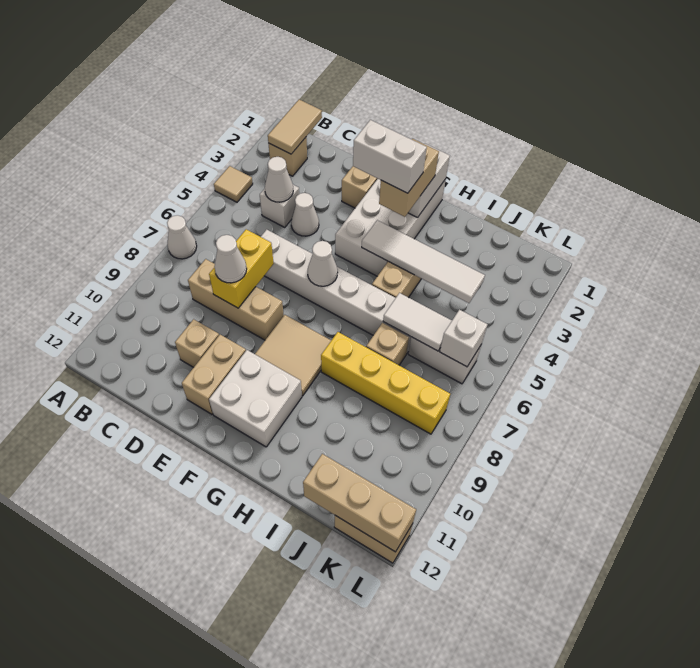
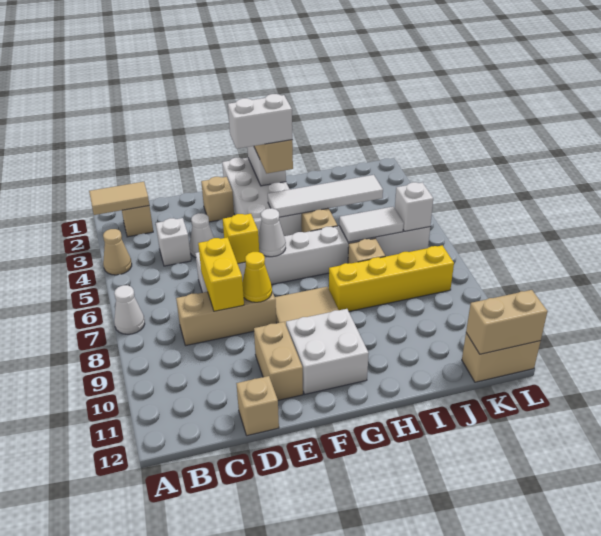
tan 1x1 tile [214,166,253,202] -> tan 1x1 cone [103,229,132,275]
tan 1x2 tile [268,100,322,154] -> tan 1x2 tile turned to [89,182,149,215]
white 1x1 cone [265,157,293,202] -> none
white 1x1 cone [214,235,247,283] -> none
tan 1x1 brick [175,319,219,367] -> tan 1x1 brick moved to [236,376,279,436]
none -> yellow 1x1 brick [223,214,259,264]
none -> yellow 1x1 cone [243,252,272,302]
tan 1x3 brick [303,454,416,552] -> tan 1x2 brick [466,290,548,354]

